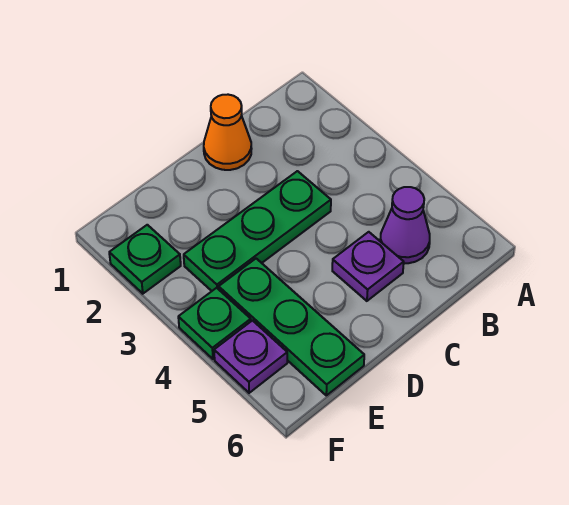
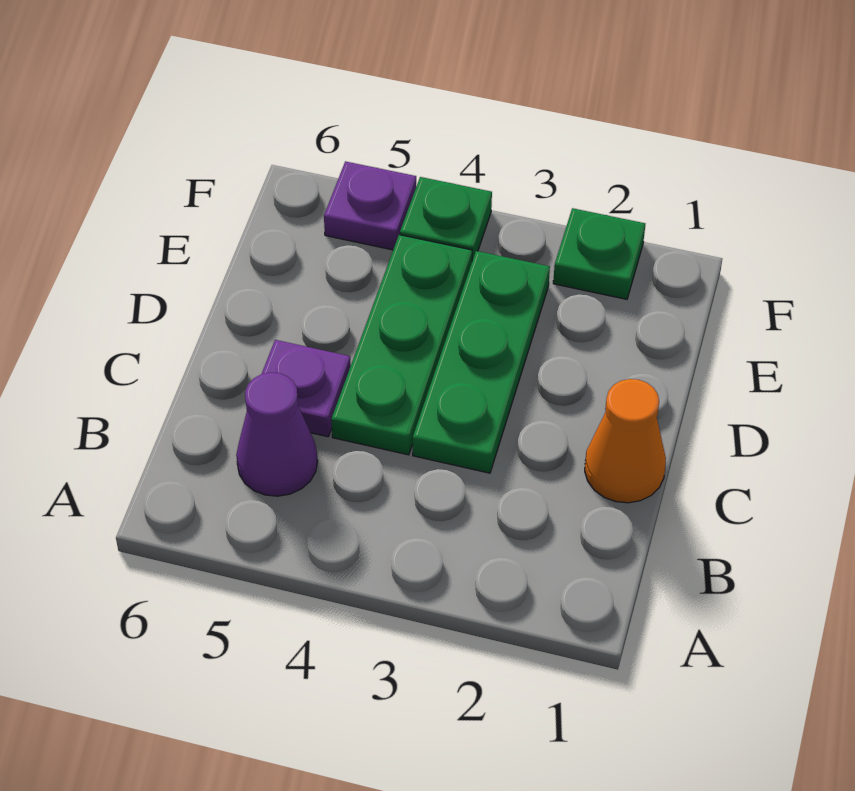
green 1x3 plate [219,259,364,395] -> green 1x3 plate turned to [331,235,472,455]

